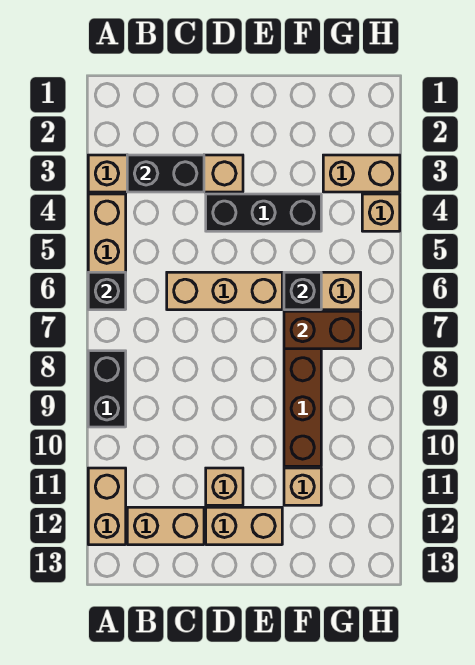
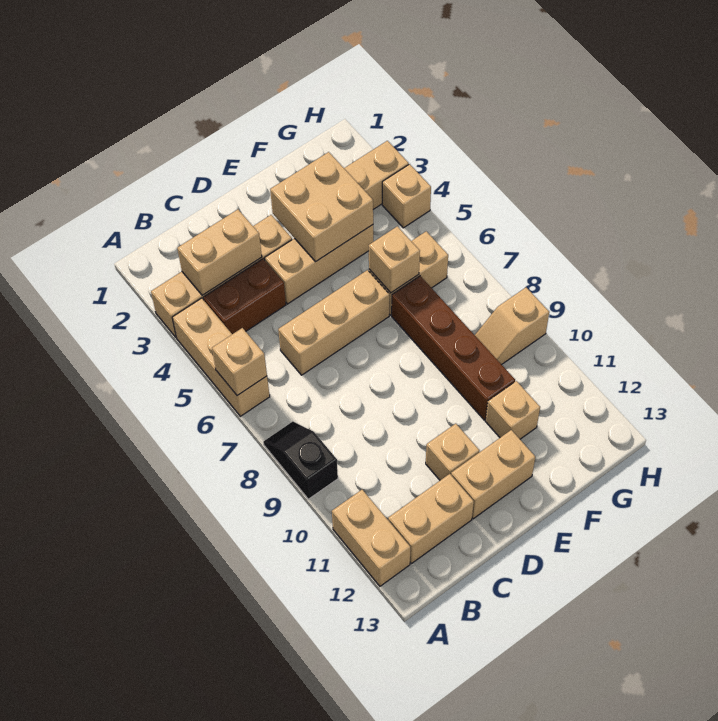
black 1x1 brick [88,272,126,310] -> tan 1x1 brick [212,328,267,396]
black 1x2 brick [88,351,126,427] -> black 1x2 slope [263,422,338,499]
black 1x2 brick [127,155,204,192] -> tan 1x2 brick [177,209,262,295]
black 1x3 brick [206,194,321,231] -> tan 1x3 brick [264,225,373,304]
none -> tan 2x2 brick [270,152,373,262]
black 1x1 brick [284,272,321,310] -> tan 1x1 brick [369,226,420,293]
brown 1x2 brick [284,311,361,349] -> brown 1x2 brick moved to [203,259,286,334]
none -> tan 1x2 slope [475,288,549,365]

